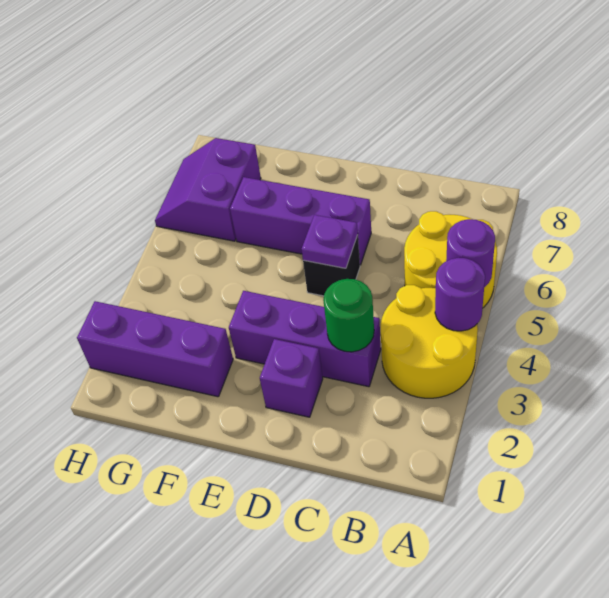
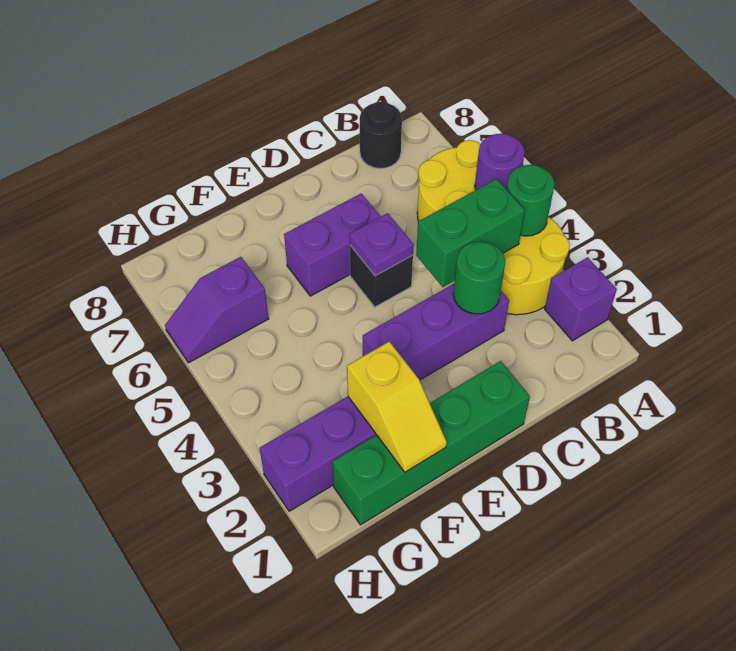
purple 1x1 round brick [435,258,485,331] -> green 1x1 round brick [507,165,554,236]
none -> green 1x2 brick [416,179,525,287]
none -> black 1x1 round brick [360,102,402,169]
none -> green 1x4 brick [332,361,530,525]
purple 1x1 brick [260,339,323,417] -> purple 1x1 brick moved to [545,257,617,341]
purple 1x3 brick [230,177,371,265] -> purple 1x2 brick [284,193,381,296]
none -> yellow 1x2 slope [347,342,447,472]
purple 2x2 slope [155,138,261,241] -> purple 1x2 slope [165,257,269,363]

